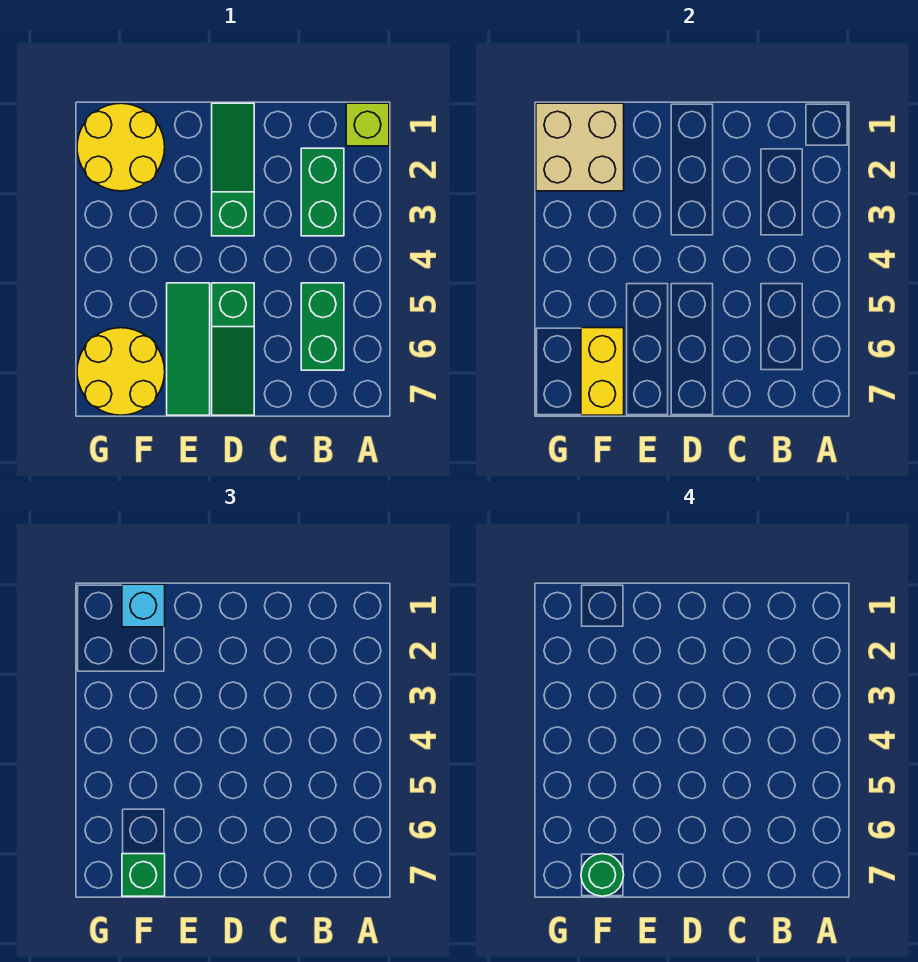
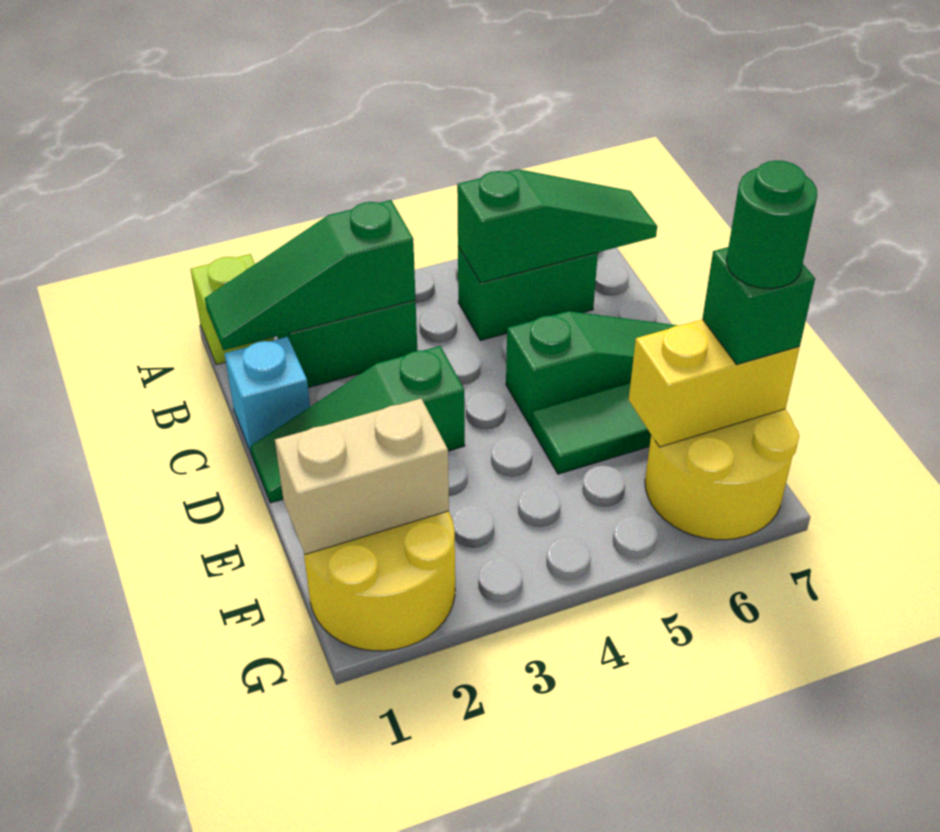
none -> green 1x3 slope [205,200,416,350]
none -> green 1x3 slope [457,169,657,283]
tan 2x2 brick [536,103,624,191] -> tan 1x2 brick [275,399,449,554]
cyan 1x1 brick [122,584,165,627] -> cyan 1x1 brick moved to [224,337,310,454]

